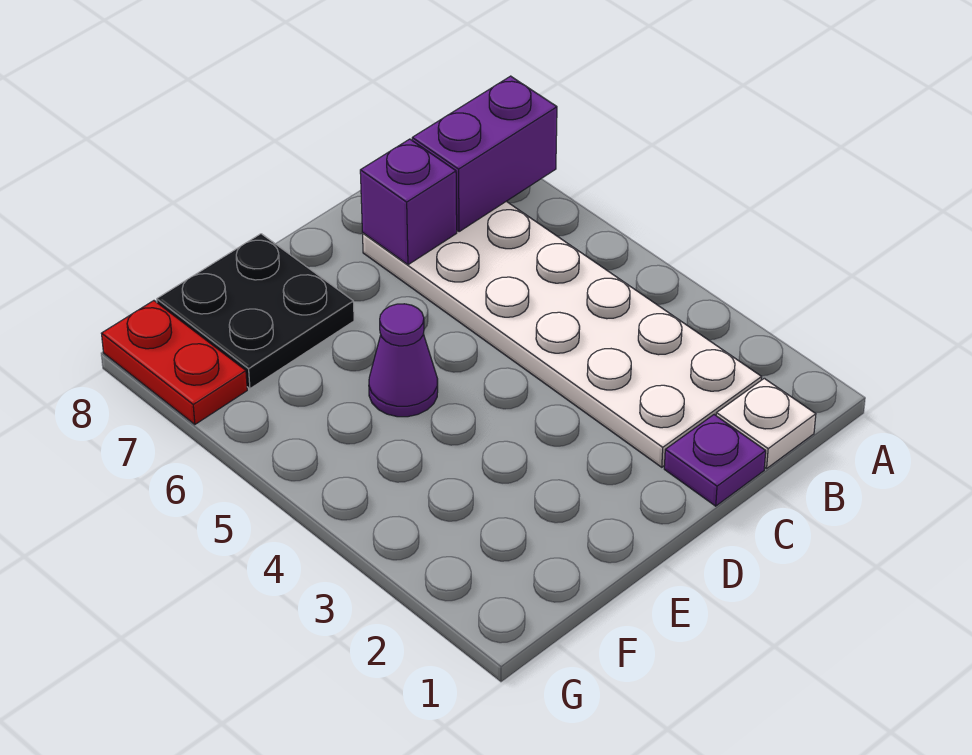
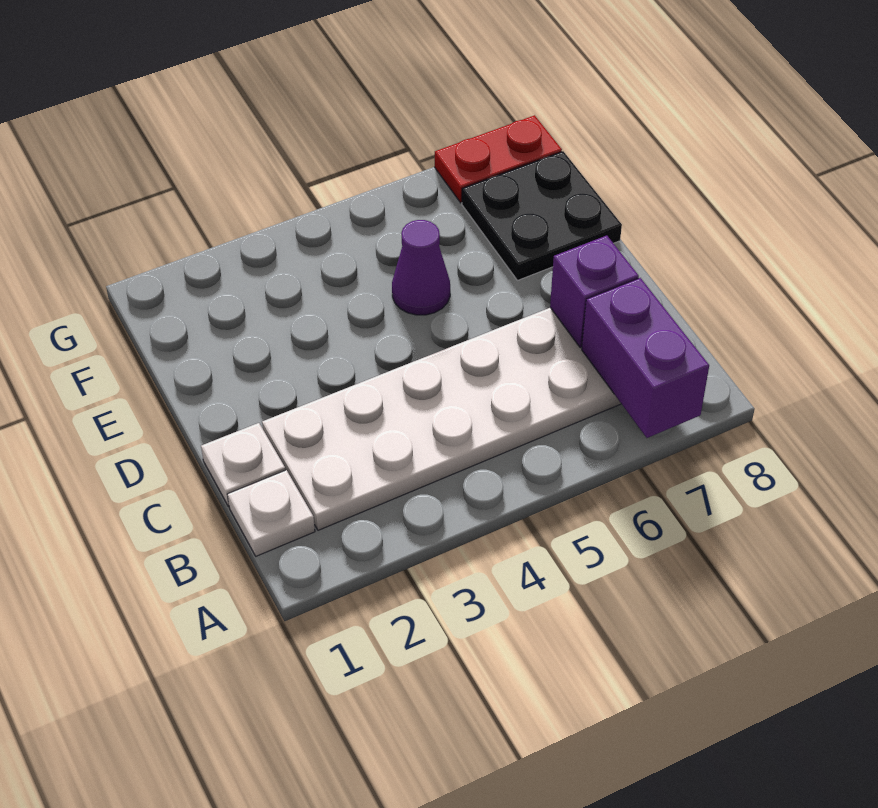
purple 1x1 plate [664,415,766,506] -> white 1x1 plate [201,423,285,507]

